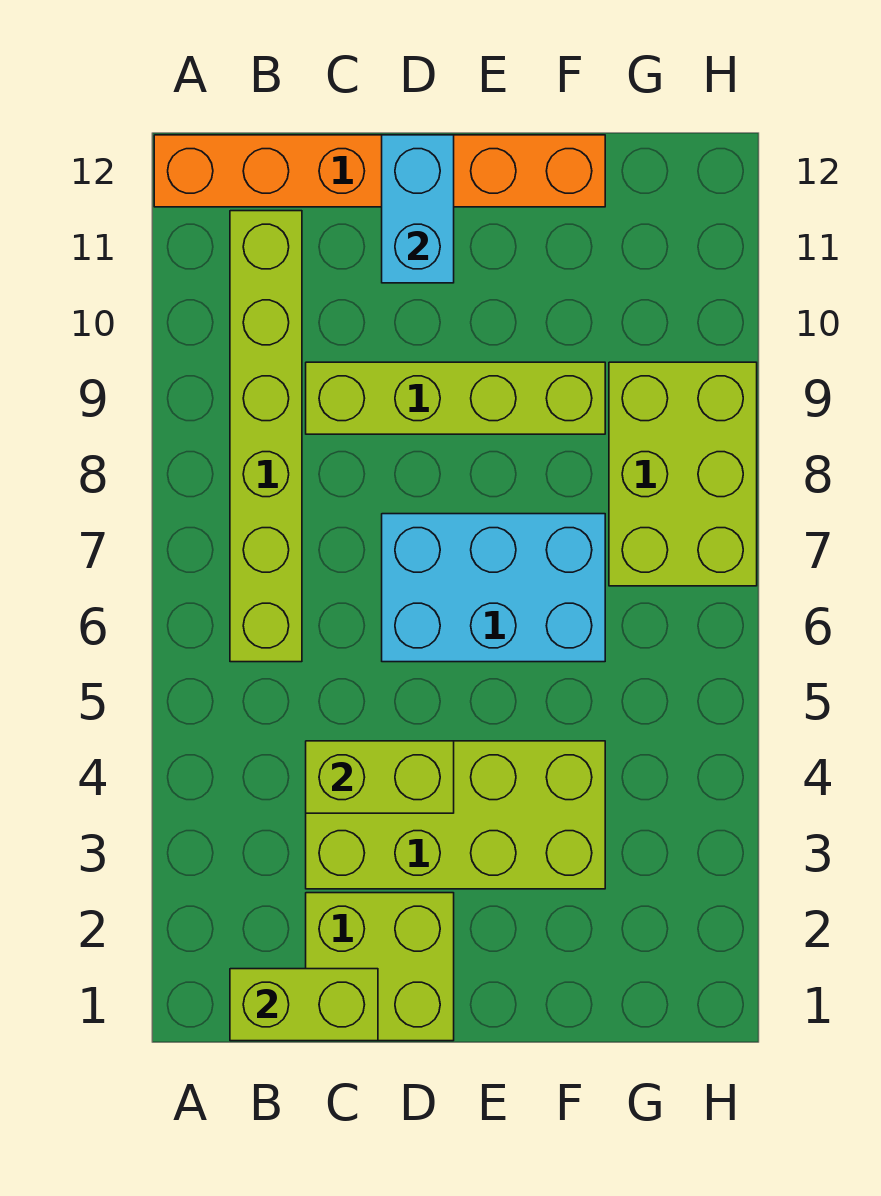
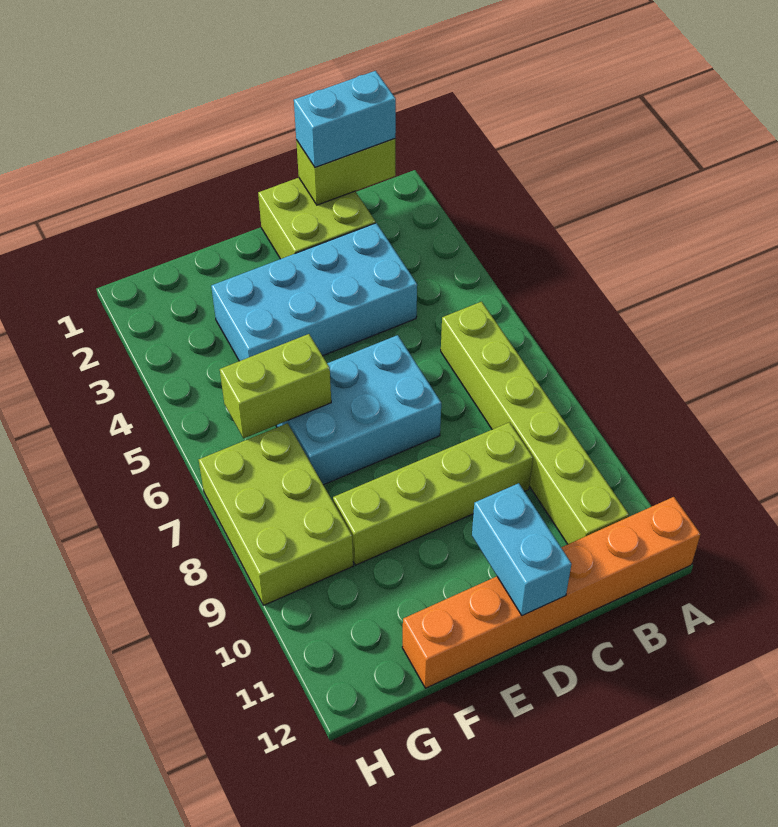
none -> cyan 1x2 brick [294,71,396,167]
lime 2x4 brick [306,741,605,889] -> cyan 2x4 brick [211,223,417,361]
lime 1x2 brick [306,741,454,813] -> lime 1x2 brick moved to [220,334,331,438]

